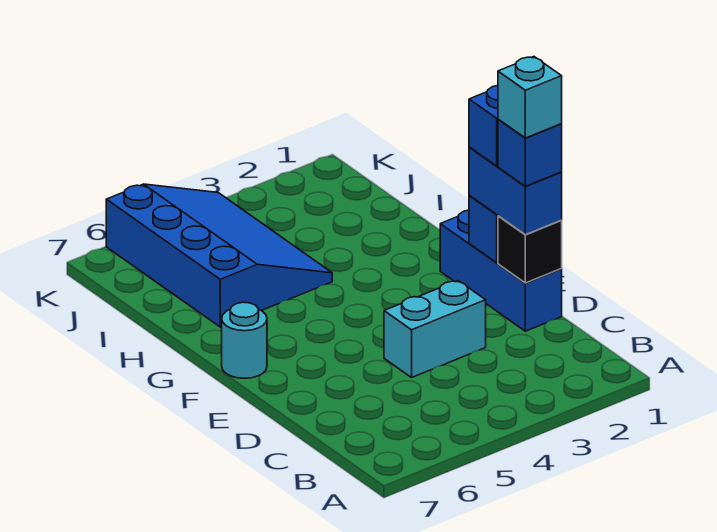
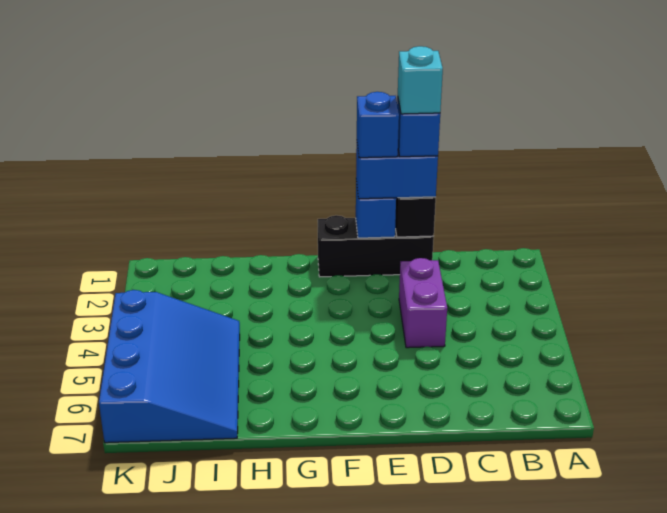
blue 1x3 brick [440,210,562,331] -> black 1x3 brick [318,215,434,277]
cyan 1x2 brick [384,281,486,377] -> purple 1x2 brick [399,258,447,348]
cyan 1x1 round brick [222,302,267,378] -> none
blue 3x4 slope [106,184,332,327] -> blue 3x4 slope turned to [99,290,240,443]

